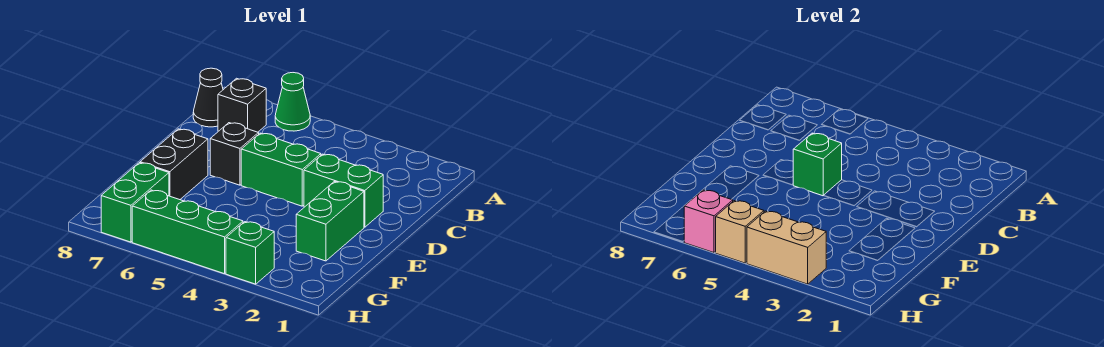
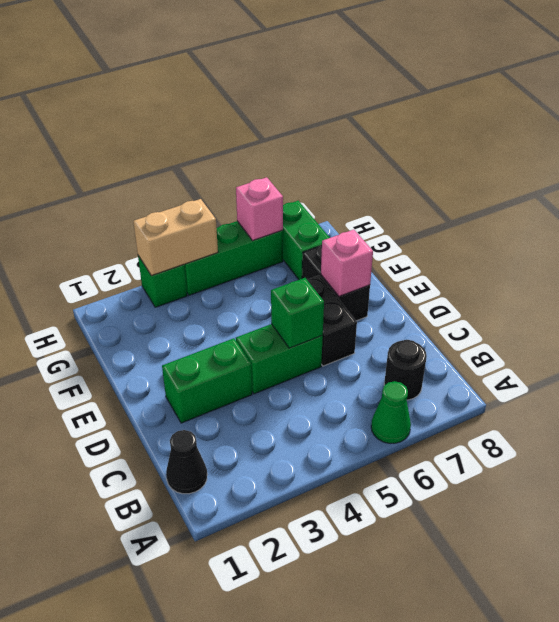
black 1x1 brick [218,78,266,132] -> black 1x1 round brick [384,340,427,400]
black 1x1 cone [193,68,223,127] -> black 1x1 cone moved to [166,430,207,494]
black 1x1 brick [210,123,259,185] -> black 1x2 brick [307,275,357,366]
green 1x2 brick [296,182,364,261] -> none
none -> pink 1x1 brick [321,230,373,296]
tan 1x1 brick [716,201,764,263] -> none

